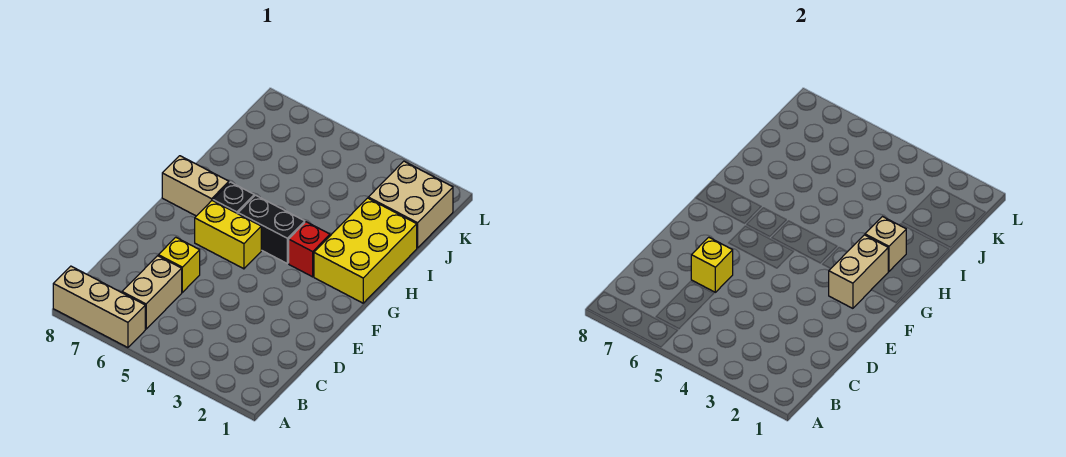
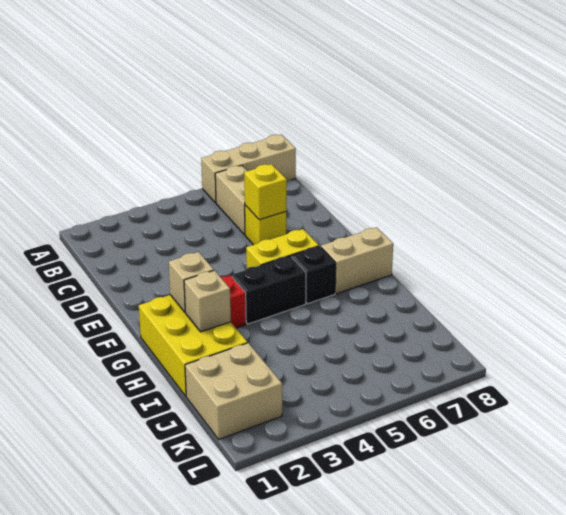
tan 1x2 brick [829,235,888,308] -> tan 1x1 brick [169,252,214,312]

